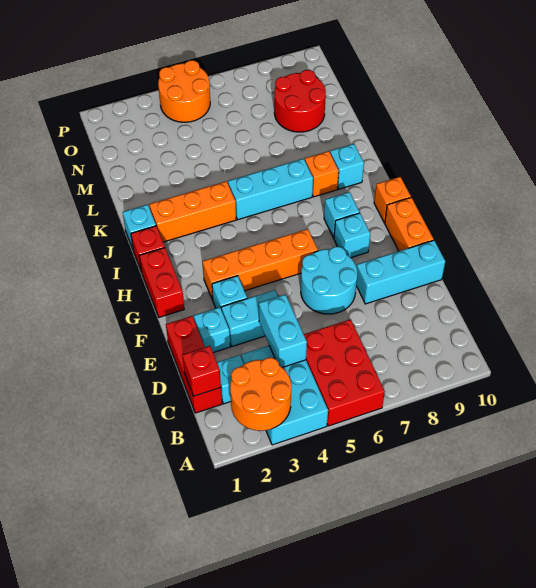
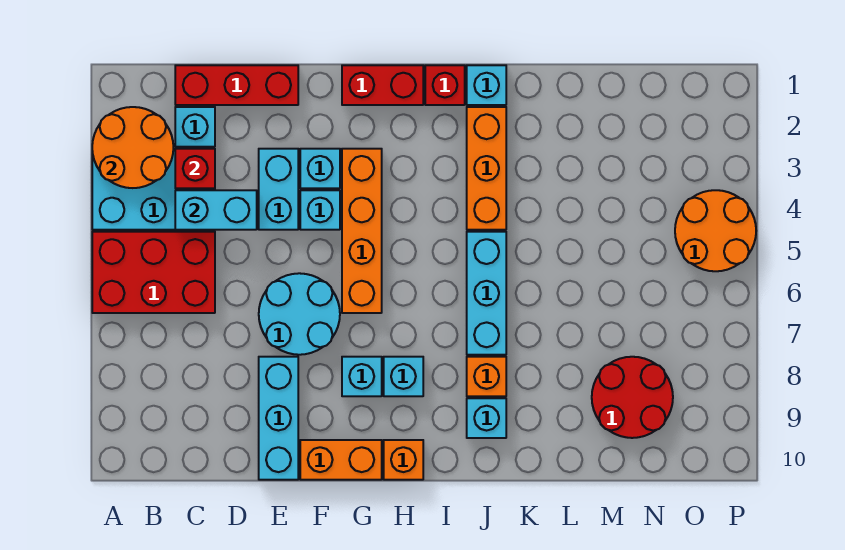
red 1x1 brick [182,346,221,396] -> red 1x1 brick moved to [175,149,215,188]
cyan 1x1 brick [194,307,230,353] -> cyan 1x1 brick moved to [300,190,340,230]

